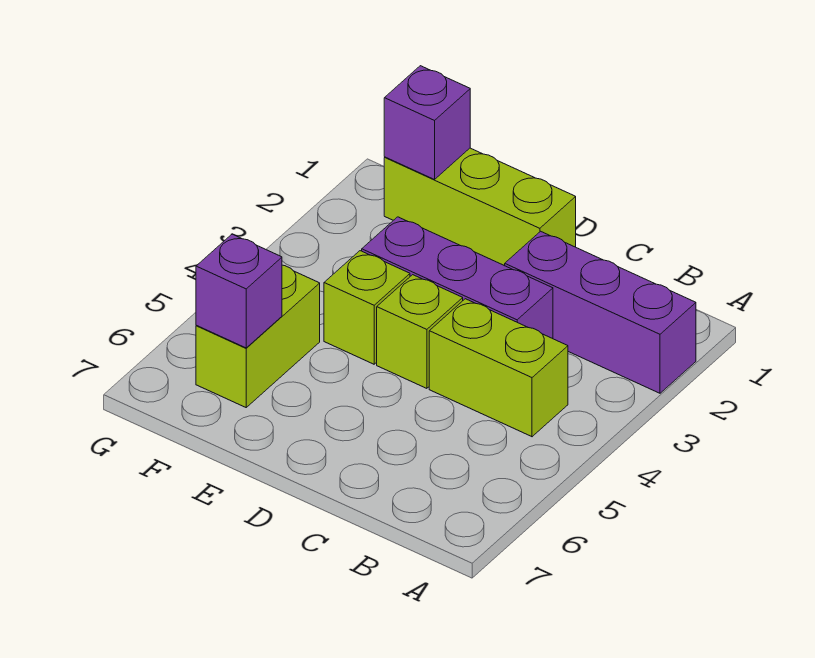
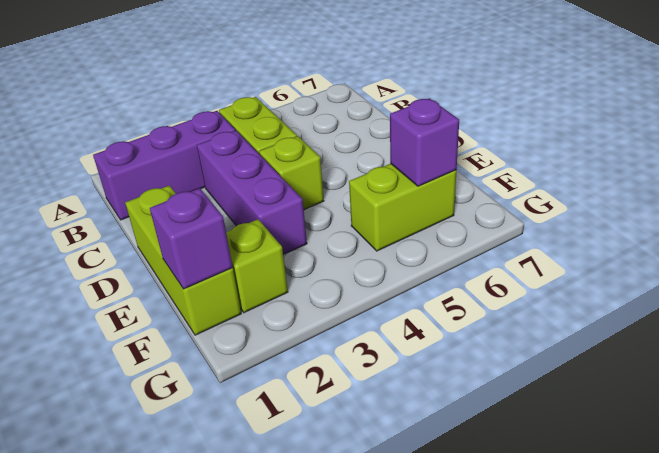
purple 1x3 brick [505,231,696,393] -> purple 1x3 brick turned to [93,111,235,220]
lime 1x1 brick [324,251,410,364] -> lime 1x1 brick moved to [226,219,288,313]

